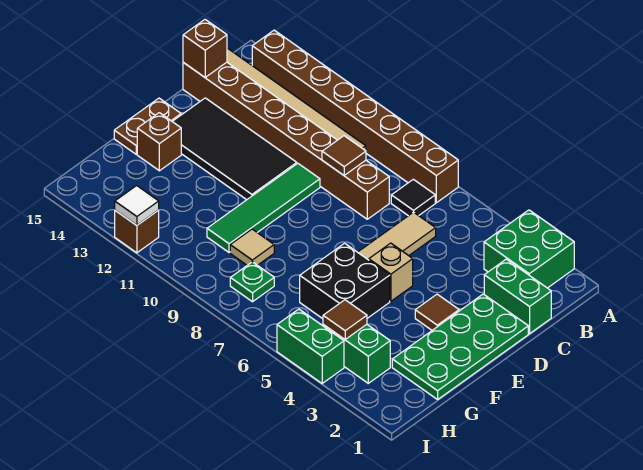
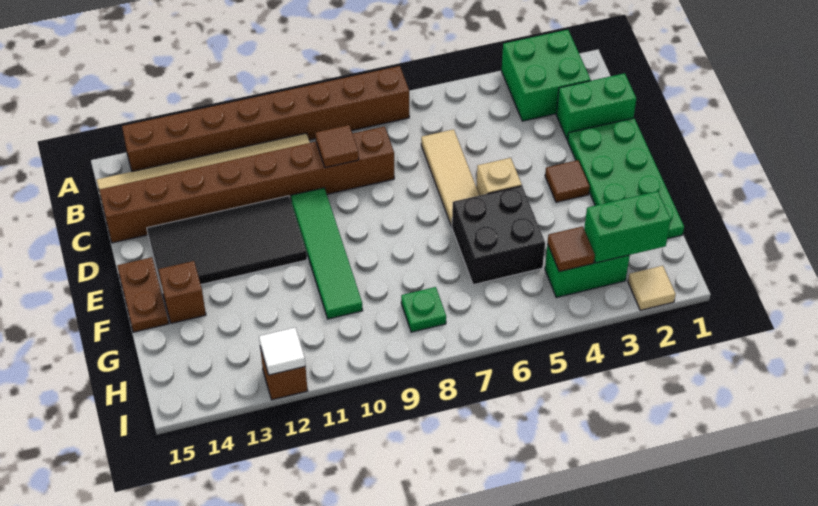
black 1x1 tile [391,179,435,216] -> none
brown 1x1 brick [183,20,227,77] -> none
tan 1x1 tile [230,229,274,265] -> tan 1x1 tile moved to [628,266,676,310]
green 1x2 brick [277,309,344,383] -> green 1x2 brick moved to [584,191,671,263]

